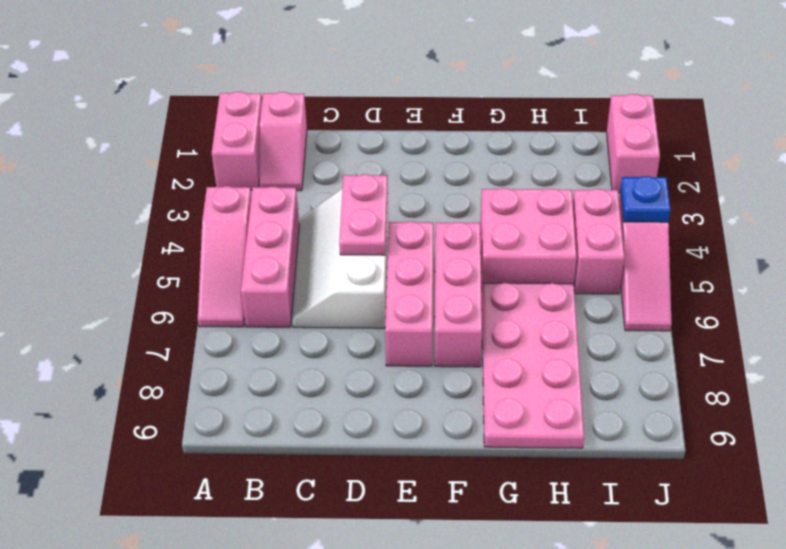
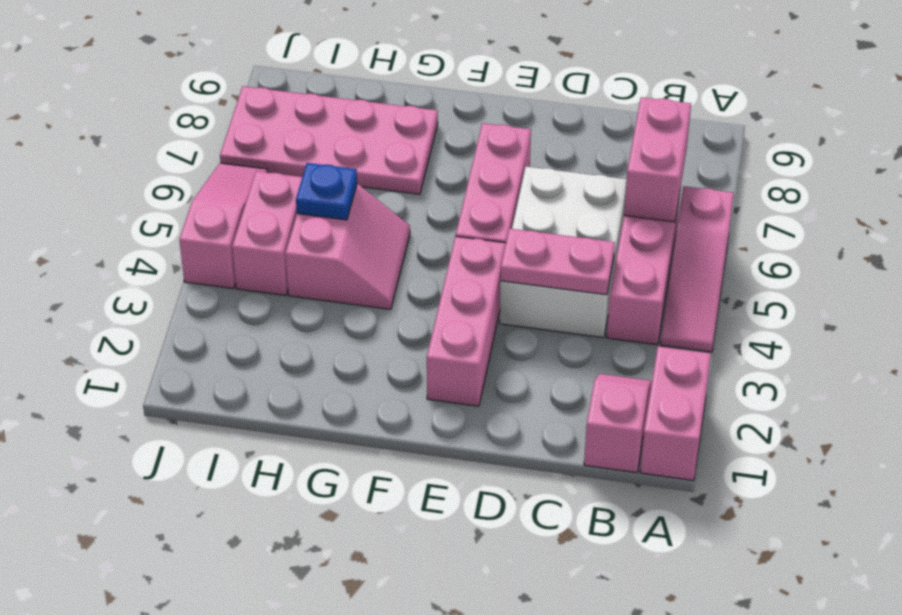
pink 1x3 slope [198,186,251,327] -> pink 1x3 slope turned to [661,186,734,352]
white 2x3 slope [292,188,389,328] -> white 2x3 brick [500,167,627,338]
pink 1x2 plate [339,174,388,255] -> pink 1x2 plate turned to [501,228,615,295]
pink 1x3 brick [434,222,482,367] -> pink 1x3 brick moved to [427,236,506,406]
pink 2x2 brick [480,188,577,291] -> pink 2x2 slope [285,184,410,309]
pink 2x4 plate [481,283,584,448] -> pink 2x4 plate turned to [220,86,438,194]
pink 1x2 brick [607,94,660,193] -> pink 1x2 brick moved to [624,97,691,222]
blue 1x1 plate [620,176,671,222] -> blue 1x1 plate moved to [296,163,357,220]

